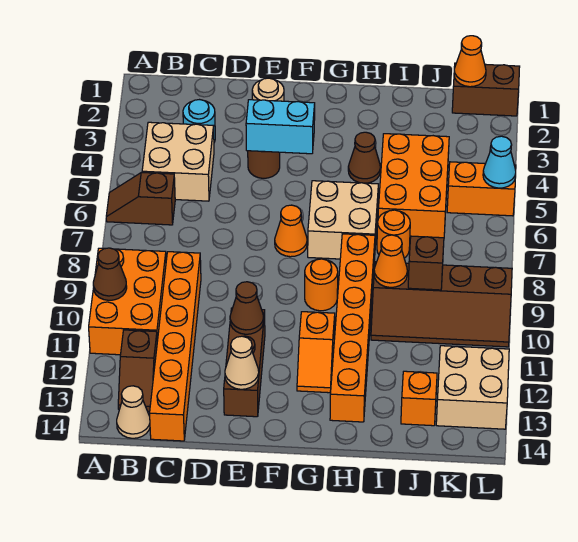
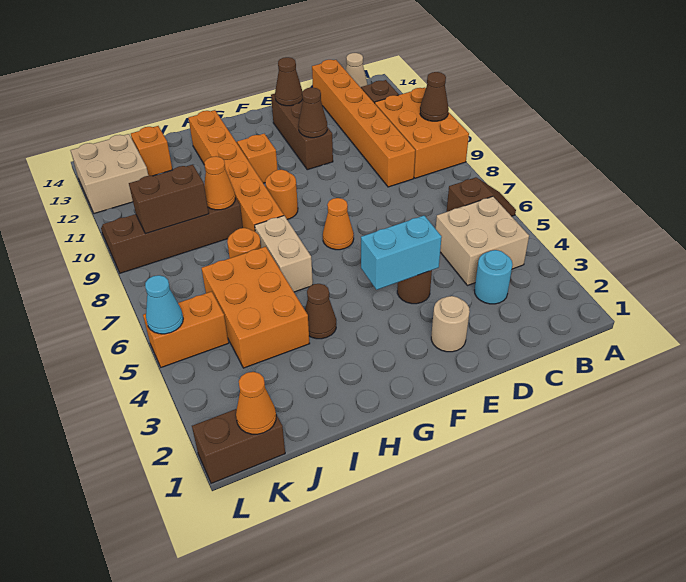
tan 1x1 cone [225,336,259,389] -> brown 1x1 cone [275,57,303,106]
tan 2x2 brick [308,181,378,259] -> tan 1x2 brick [255,216,313,292]
brown 1x1 brick [408,236,444,290] -> brown 1x2 brick [129,164,209,234]

